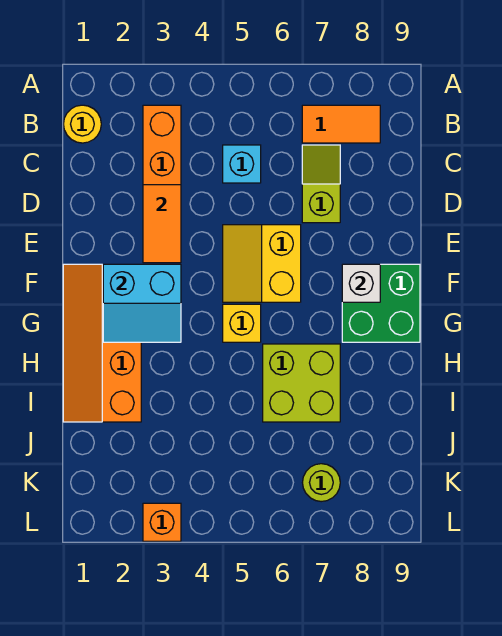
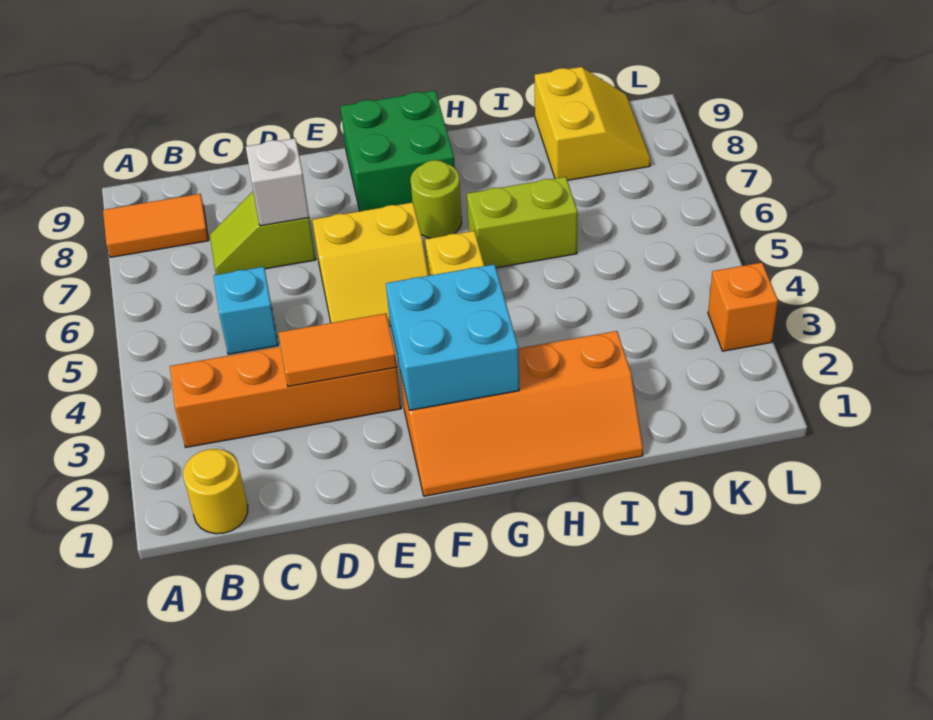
orange 1x2 tile [302,105,380,143] -> orange 1x2 tile turned to [103,194,209,257]
cyan 2x2 slope [103,264,181,342] -> cyan 2x2 brick [386,264,519,410]
white 1x1 brick [342,264,380,302] -> white 1x1 brick moved to [246,138,309,226]
lime 2x2 brick [263,344,340,422] -> lime 1x2 brick [467,177,578,268]
none -> yellow 2x2 slope [535,67,650,180]
lime 1x1 round brick [302,464,340,502] -> lime 1x1 round brick moved to [411,160,462,238]

